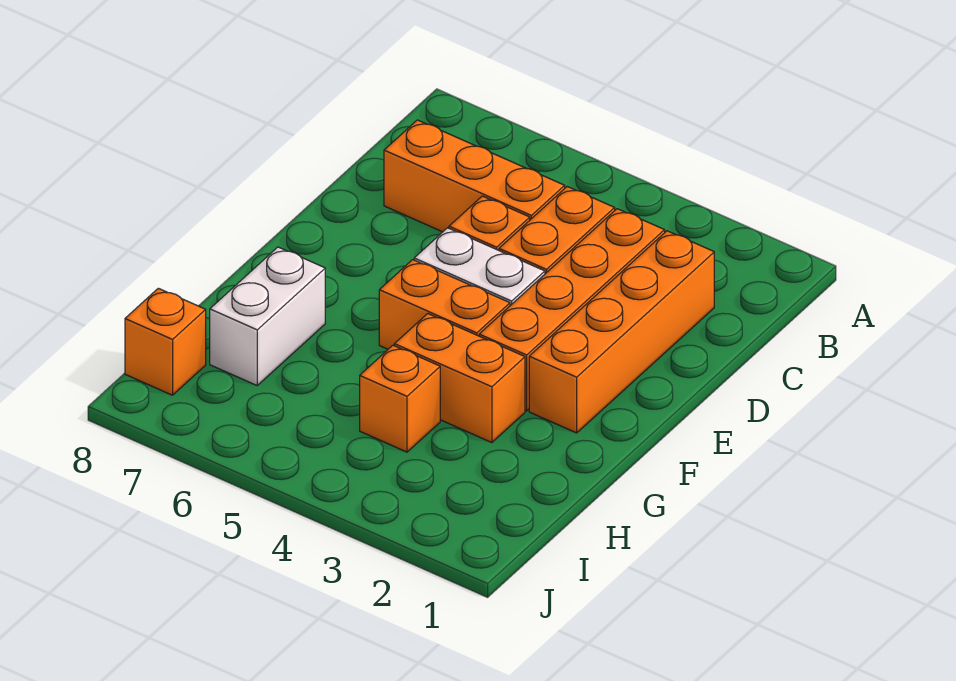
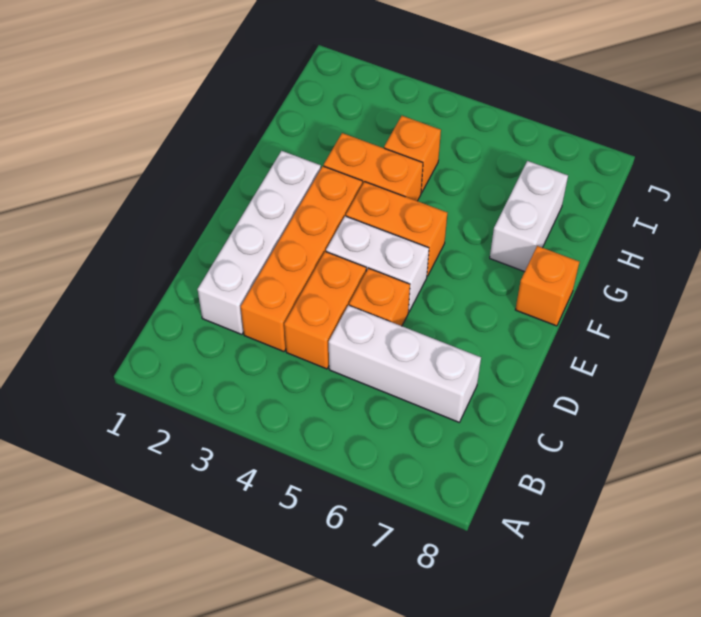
orange 1x4 brick [529,231,714,433] -> white 1x4 brick [198,151,321,335]
orange 1x3 brick [384,120,565,232] -> white 1x3 brick [329,305,481,422]
orange 1x1 brick [125,288,206,395] -> orange 1x1 brick moved to [515,246,579,326]

